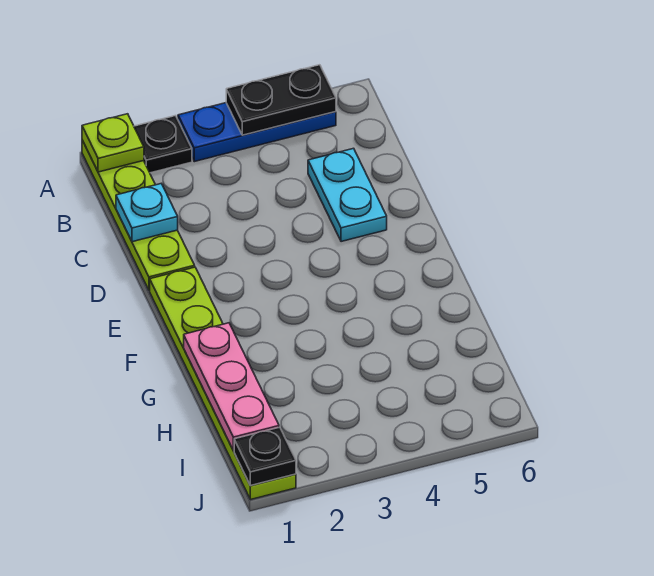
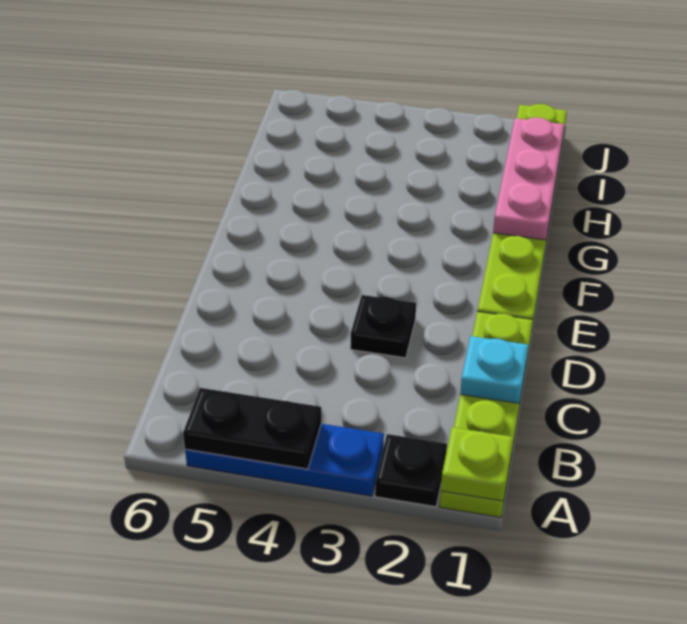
cyan 1x2 plate [308,148,387,242] -> none
black 1x1 plate [234,427,296,486] -> black 1x1 plate moved to [350,295,416,358]

